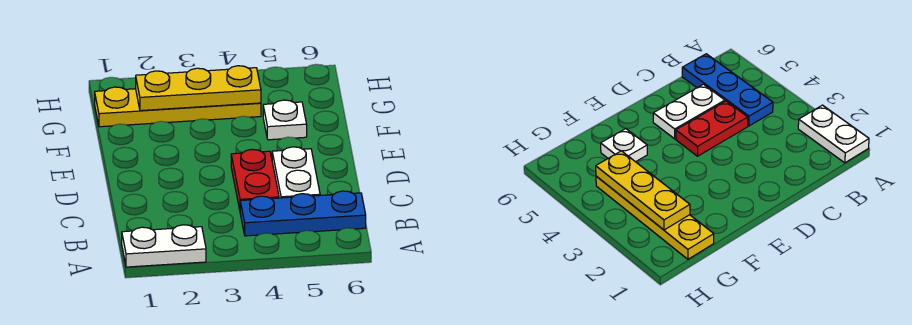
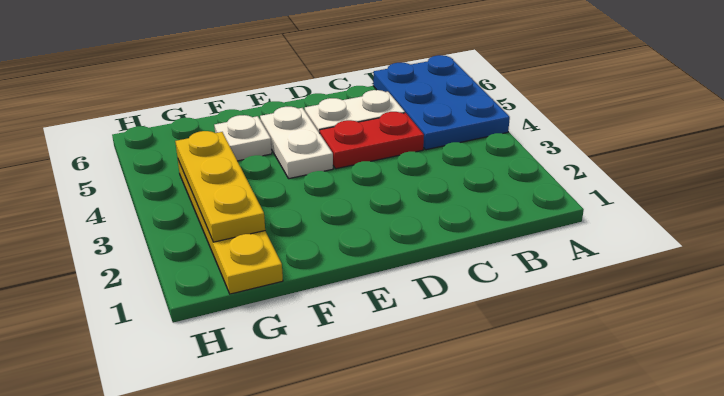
white 1x2 plate [122,225,206,267] -> white 1x2 plate moved to [260,107,333,179]
blue 1x3 plate [240,191,366,236] -> blue 2x3 plate [373,55,510,150]

